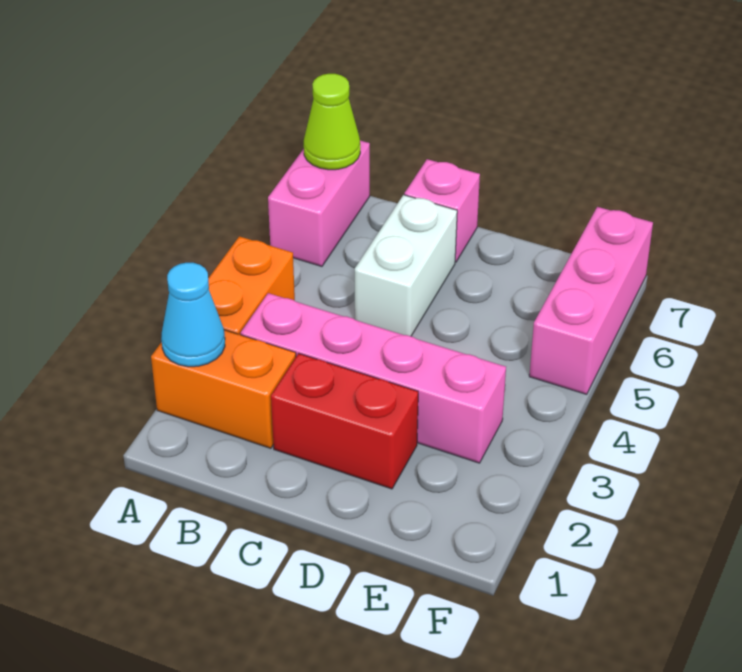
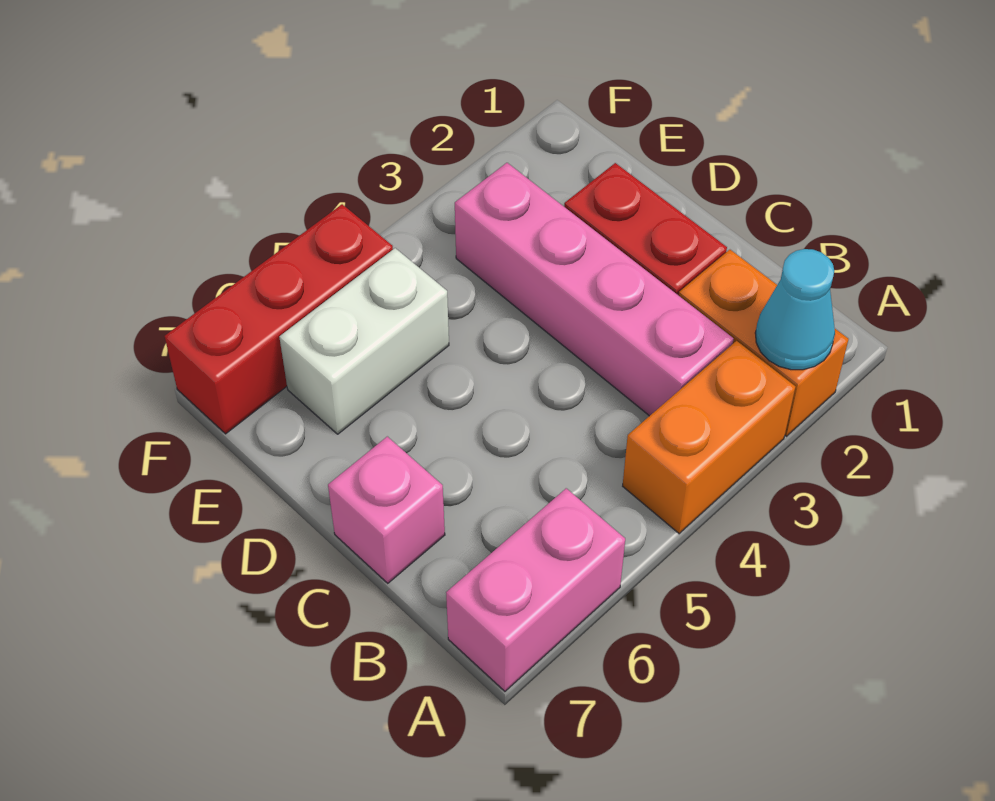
lime 1x1 cone [304,74,360,170] -> none
white 1x2 brick [355,195,457,336] -> white 1x2 brick moved to [279,248,449,434]
pink 1x3 brick [529,207,653,394] -> red 1x3 brick [165,204,393,434]

